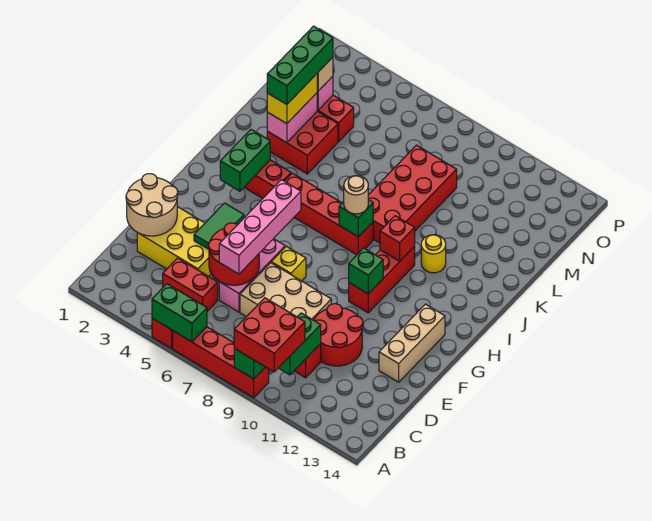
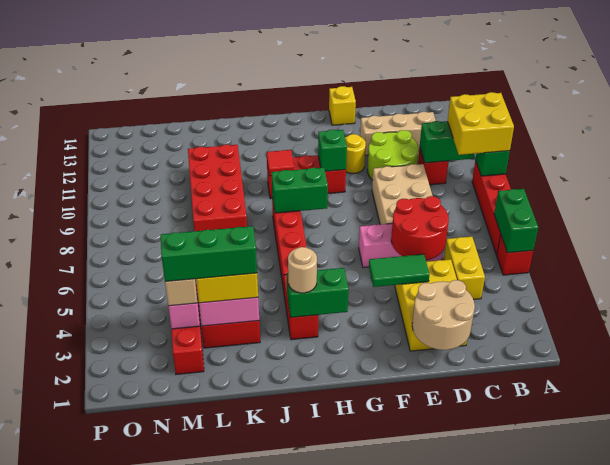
red 2x2 brick [234,298,305,372] -> yellow 2x2 brick [448,92,514,155]
red 1x2 brick [163,258,218,311] -> yellow 1x2 brick [444,237,485,299]
pink 1x4 brick [219,180,301,274] -> none
red 2x2 round brick [314,304,363,366] -> lime 2x2 round brick [367,130,419,180]
tan 1x3 brick [379,304,445,382] -> tan 1x3 brick moved to [360,112,436,155]
yellow 1x1 brick [271,246,306,281] -> yellow 1x1 brick moved to [329,86,356,125]
green 1x1 brick [339,200,373,237] -> green 1x2 brick [272,168,328,213]
tan 1x1 round brick [344,176,368,214] -> tan 1x1 round brick moved to [288,247,317,293]
red 1x1 brick [380,216,415,261] -> red 1x1 tile [267,150,294,176]
red 2x4 brick [368,145,457,243] -> red 2x4 brick turned to [188,145,247,231]
yellow 1x1 round brick [421,235,446,273] -> yellow 1x1 round brick moved to [345,134,366,173]

